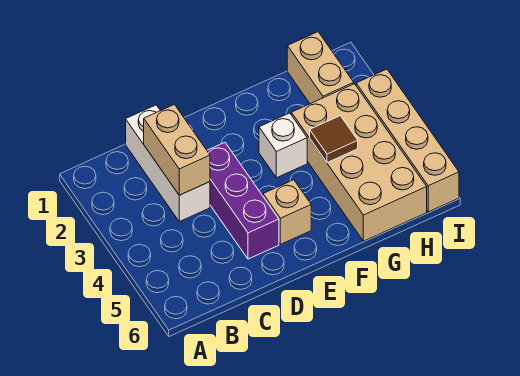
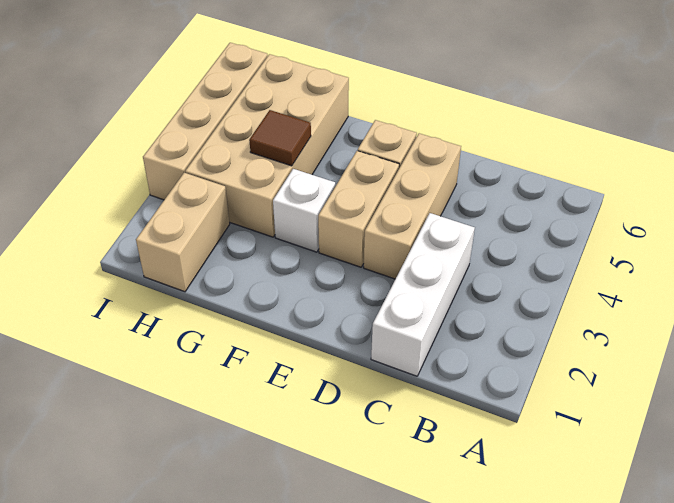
tan 1x2 brick [144,104,210,195] -> tan 1x2 brick moved to [318,151,399,267]
purple 1x3 brick [207,143,279,259] -> tan 1x3 brick [364,133,461,279]

